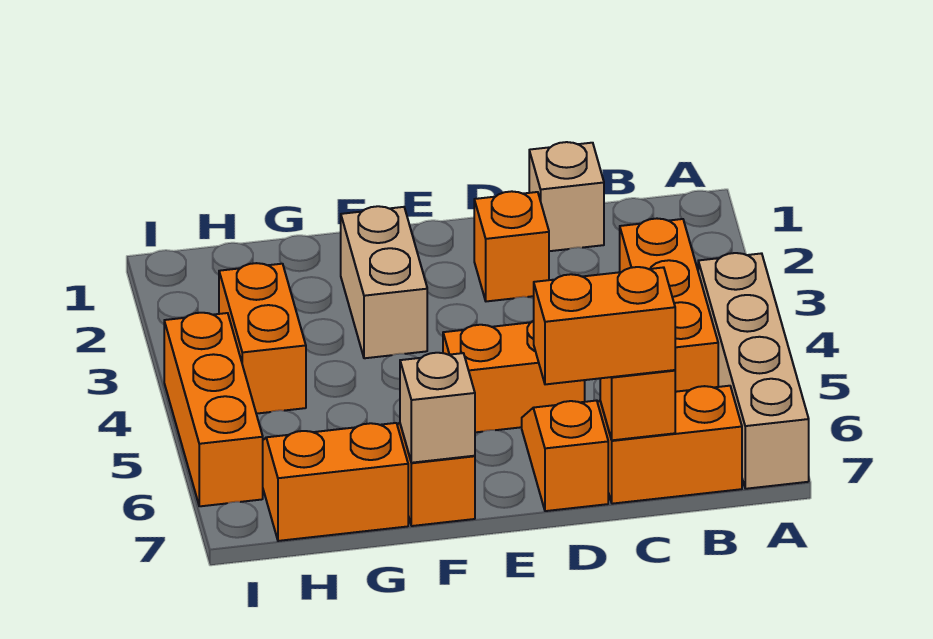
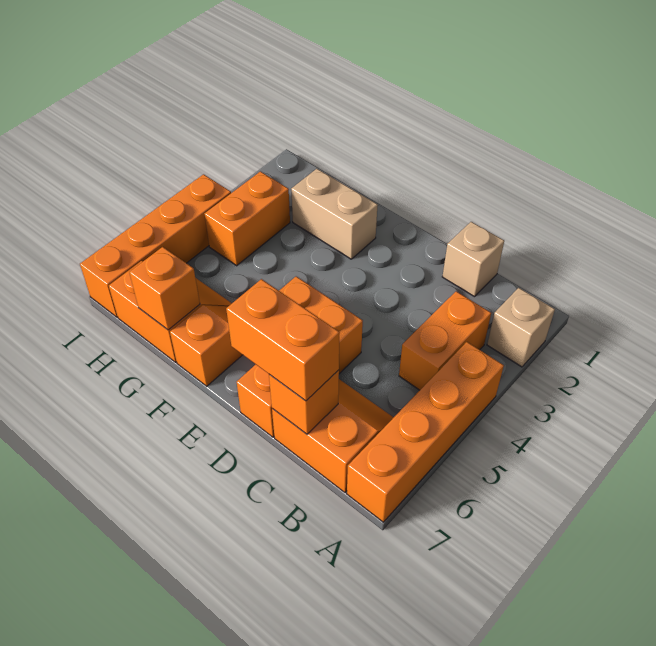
tan 1x4 brick [698,253,809,489] -> orange 1x4 brick [347,342,504,522]
orange 1x3 brick [620,219,718,392] -> orange 1x2 brick [399,291,491,390]
orange 1x1 brick [474,191,549,301] -> orange 1x1 brick moved to [129,247,200,330]
tan 1x2 brick [341,206,427,358] -> tan 1x2 brick turned to [291,169,378,259]
tan 1x1 brick [400,353,475,463] -> tan 1x1 brick moved to [487,288,555,367]
orange 1x3 brick [164,313,263,506] -> orange 1x4 brick [80,174,231,317]

